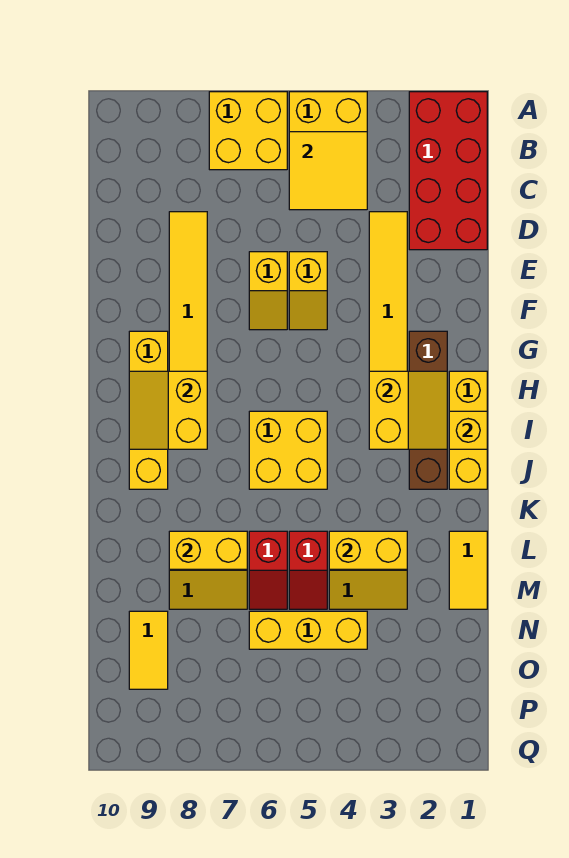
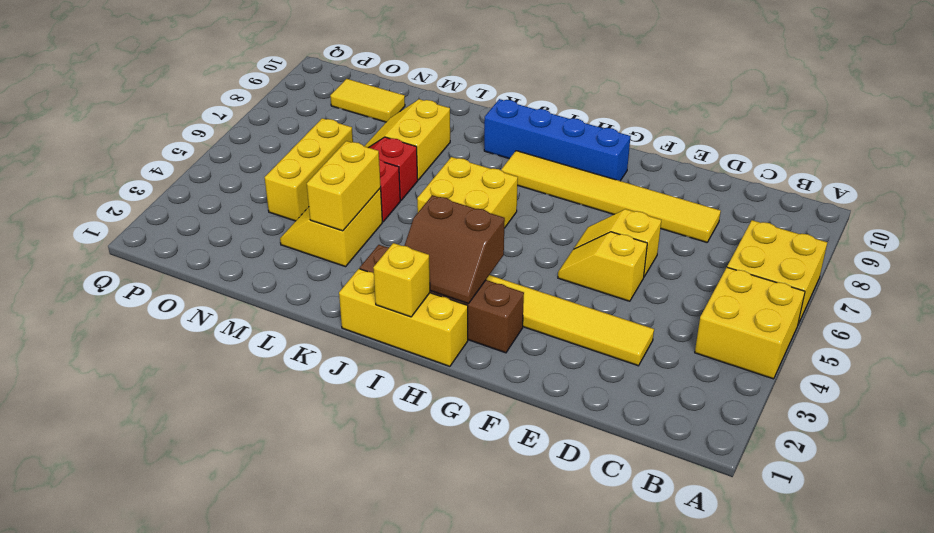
red 2x4 brick [409,92,487,250] -> none
yellow 2x2 tile [289,132,367,210] -> none
yellow 1x4 brick [129,331,168,489] -> blue 1x4 brick [484,99,630,181]
yellow 2x2 slope [369,371,447,449] -> brown 2x2 slope [404,195,505,304]
yellow 2x2 slope [129,371,207,449] -> none
yellow 1x2 tile [449,531,487,609] -> none
yellow 1x2 brick [169,531,247,569] -> none

